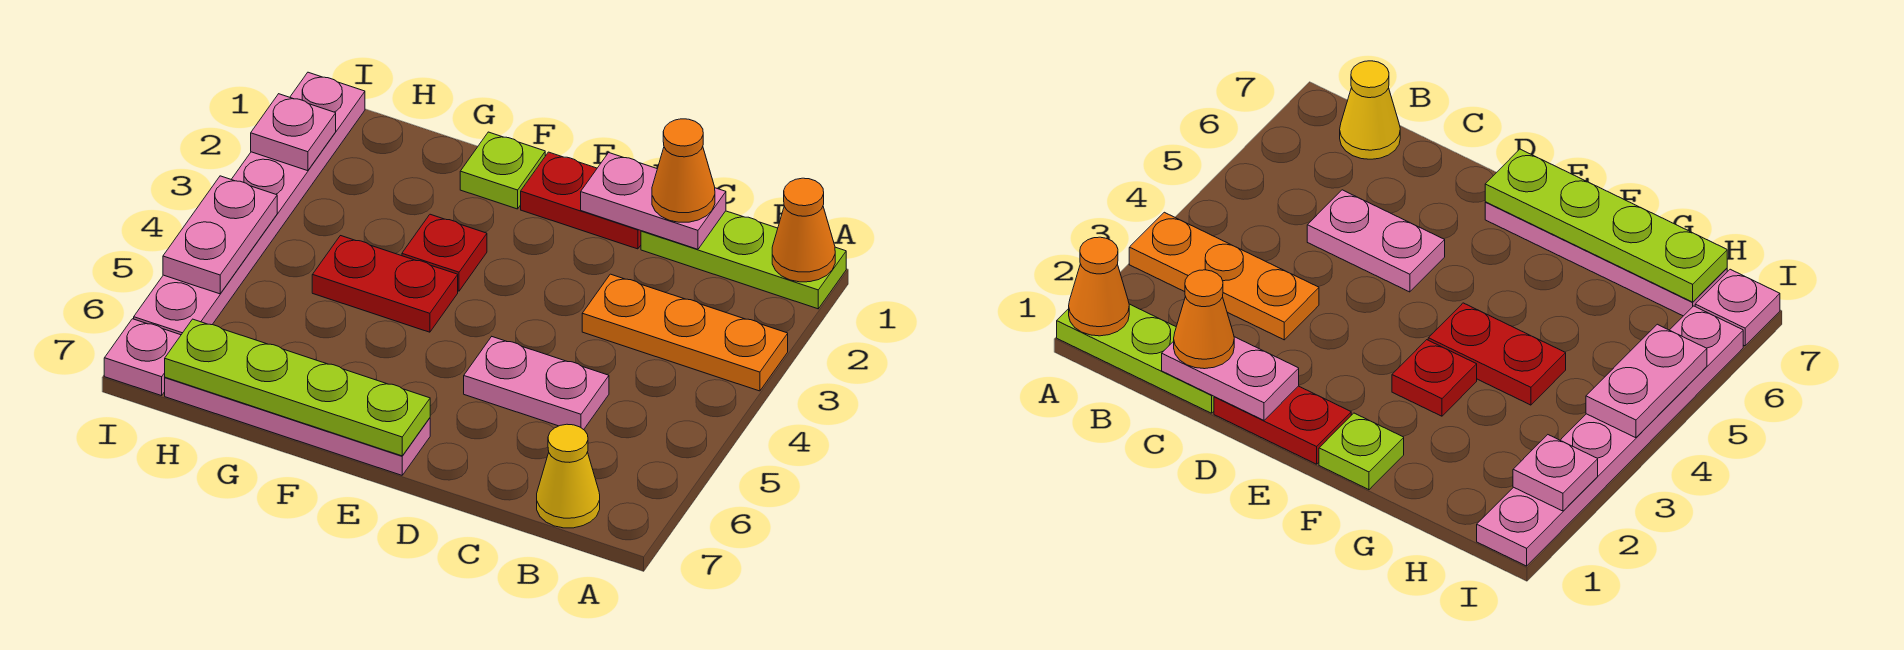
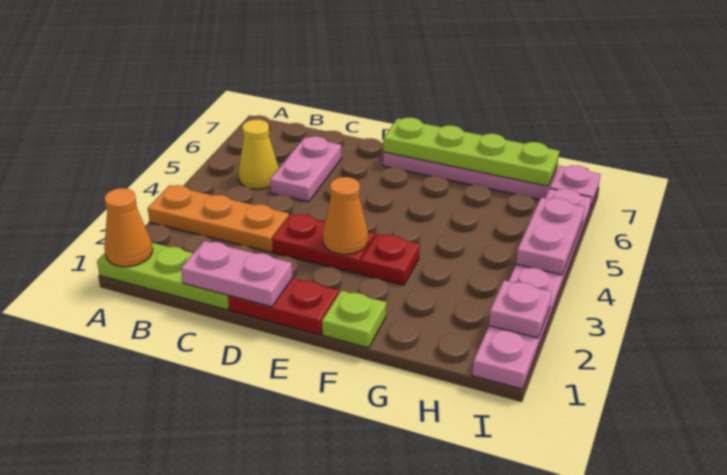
yellow 1x1 cone [537,424,600,528] -> yellow 1x1 cone moved to [239,120,279,189]
orange 1x1 cone [652,119,715,222] -> orange 1x1 cone moved to [323,177,368,255]
pink 1x2 plate [464,337,609,430] -> pink 1x2 plate turned to [270,136,342,202]
red 1x2 plate [312,236,458,332] -> red 1x2 plate moved to [272,214,375,274]

